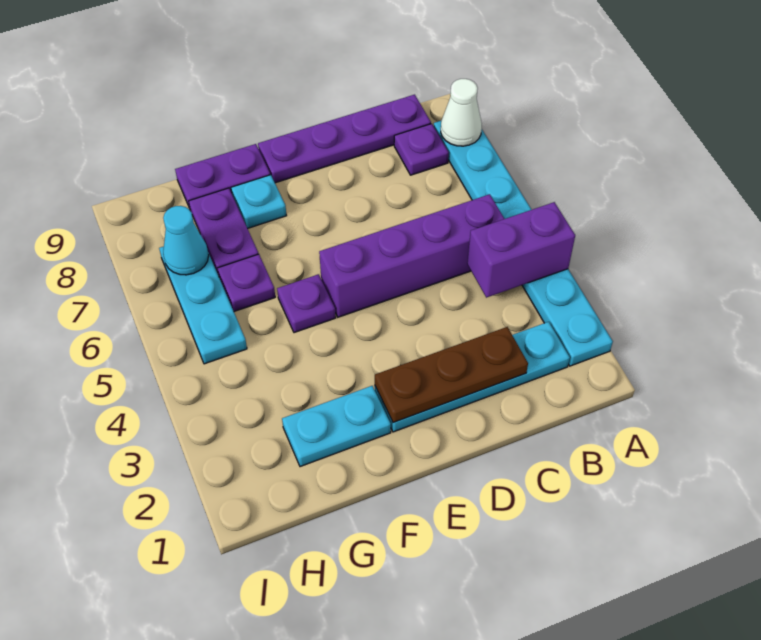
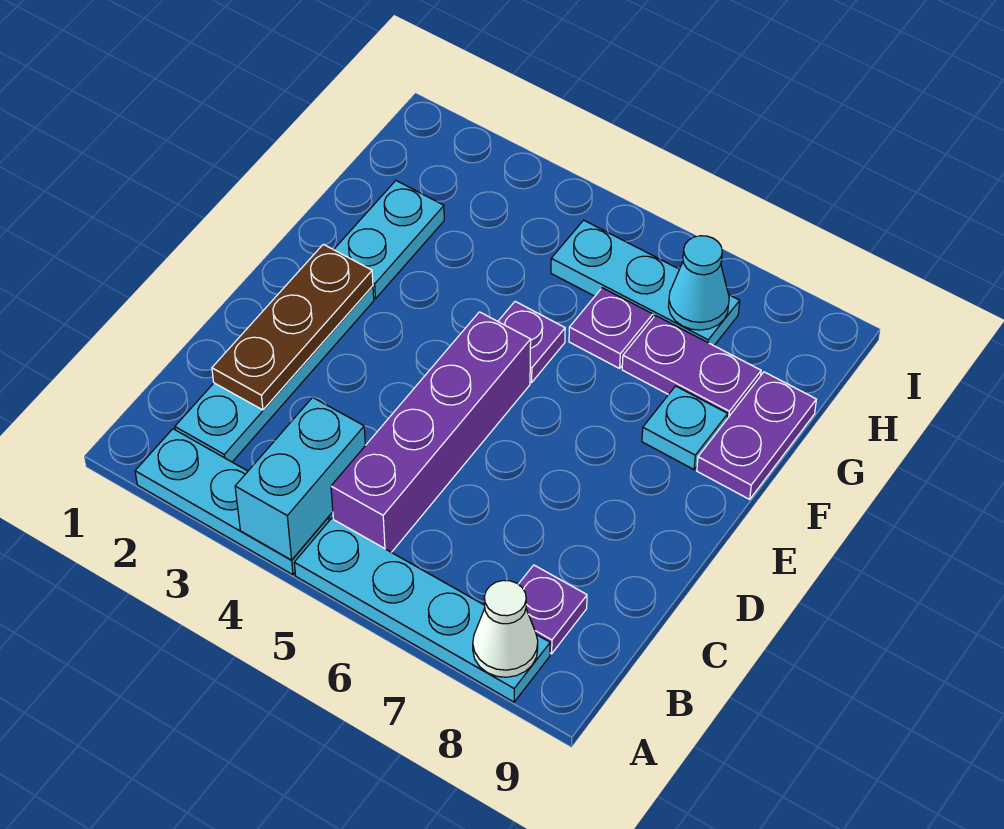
purple 1x2 brick [467,202,575,298] -> cyan 1x2 brick [235,397,365,560]
purple 1x4 plate [258,95,431,183] -> none

